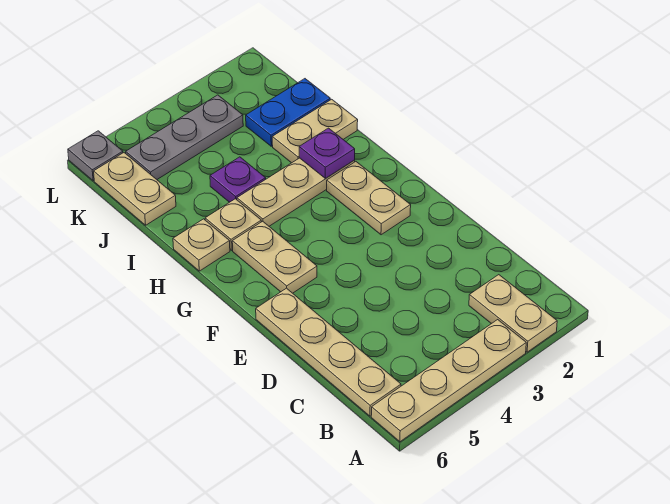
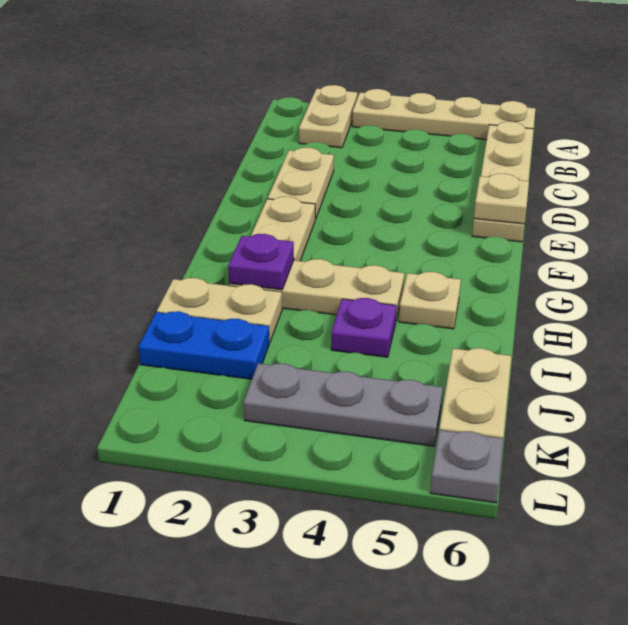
tan 1x2 plate [232,221,317,293] -> tan 1x2 plate moved to [268,148,334,220]
tan 1x1 plate [173,219,230,271] -> tan 1x1 plate moved to [474,173,529,224]

